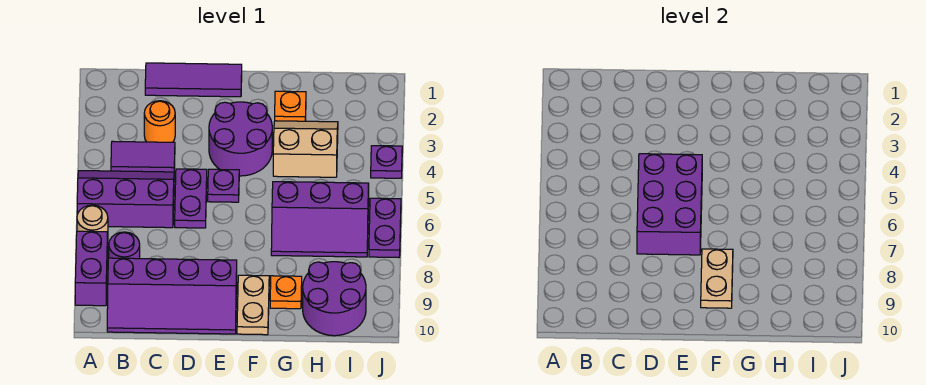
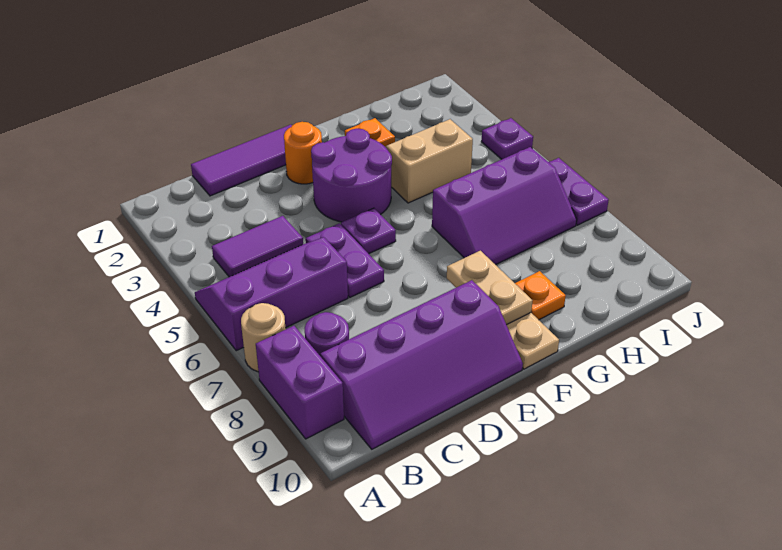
orange 1x1 round brick [144,101,175,142] -> orange 1x1 round brick moved to [284,122,322,184]
purple 2x3 brick [637,154,702,255] -> none
purple 2x2 round brick [303,262,366,336] -> none

